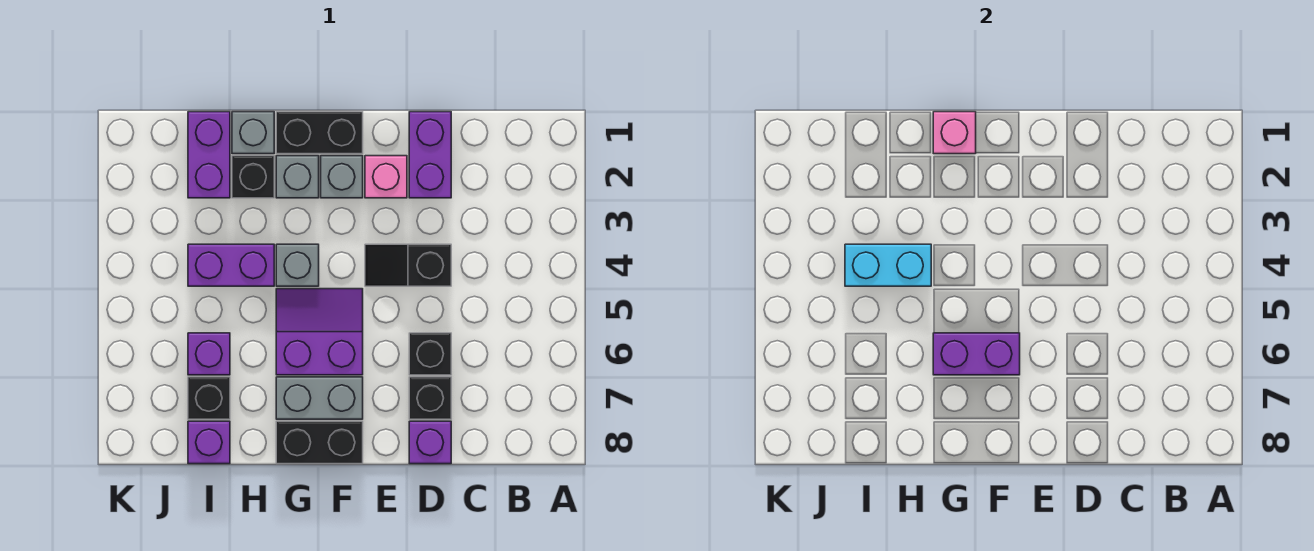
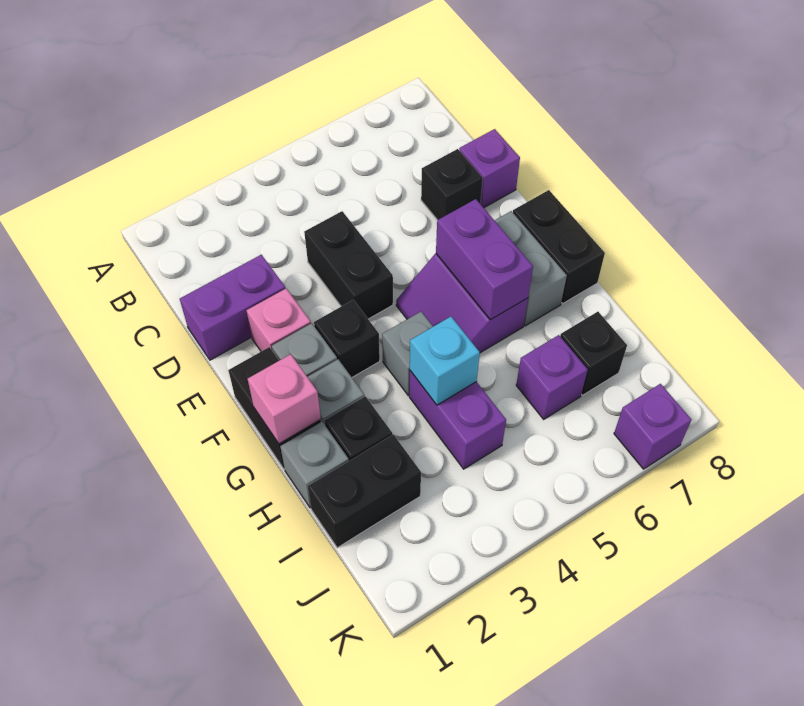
black 1x2 slope [365,244,451,286] -> black 1x2 brick [304,211,393,319]
black 1x1 brick [409,333,451,375] -> black 1x1 brick moved to [314,300,380,377]
cyan 1x2 brick [845,244,931,286] -> cyan 1x1 brick [410,317,480,405]
purple 1x2 brick [188,112,230,198] -> black 1x2 brick [308,434,421,548]
purple 1x1 brick [188,421,230,464] -> purple 1x1 brick moved to [614,384,692,469]

